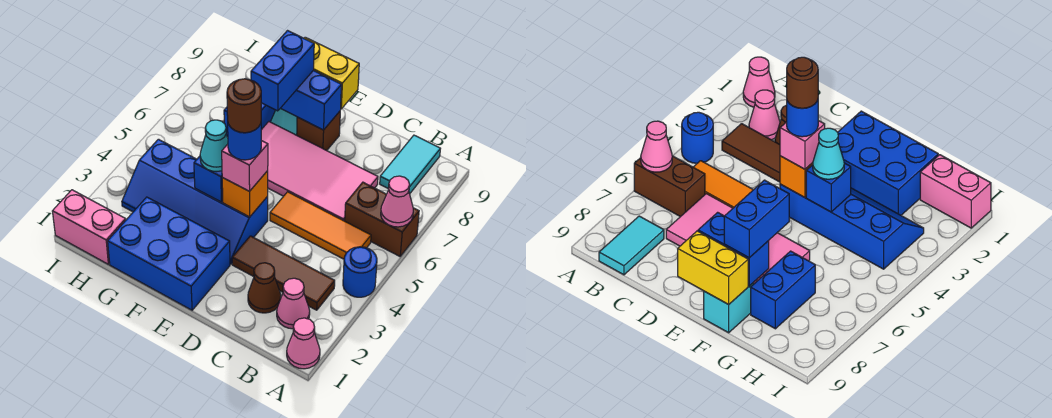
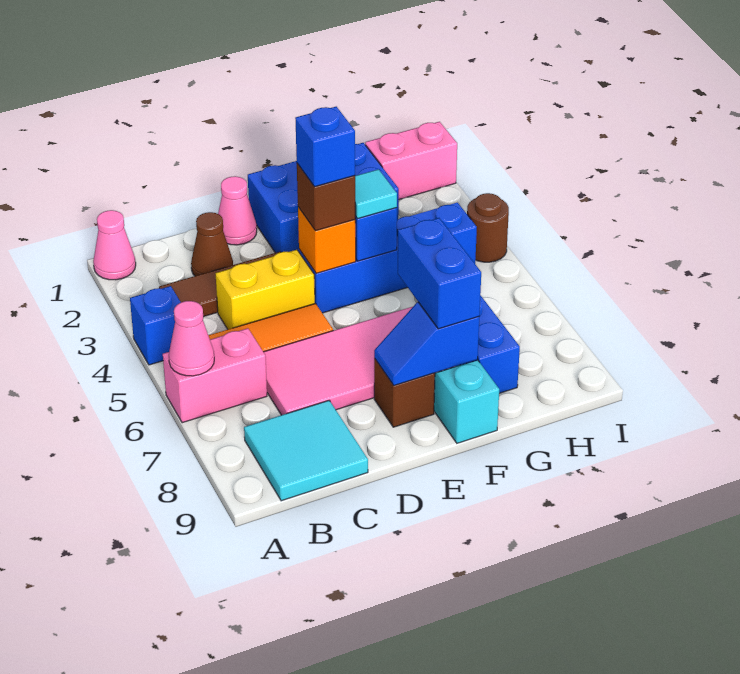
blue 1x1 round brick [343,247,377,297] -> blue 1x1 brick [130,286,181,365]
brown 1x2 brick [345,182,419,256] -> pink 1x2 brick [163,328,267,423]
pink 1x1 cone [277,278,310,329] -> pink 1x1 cone moved to [218,176,257,245]
cyan 1x2 tile [380,135,440,194] -> cyan 2x2 tile [244,401,368,501]
pink 1x1 brick [222,141,268,191] -> brown 1x1 brick [297,164,355,231]
blue 1x1 round brick [228,124,261,160] -> blue 1x1 brick [295,107,355,187]
brown 1x1 round brick [227,79,261,133] -> brown 1x1 round brick moved to [467,193,509,262]
blue 1x2 brick [281,70,342,130] -> blue 1x2 slope [374,302,479,385]
yellow 1x2 brick [304,37,359,109] -> yellow 1x2 brick moved to [216,250,315,329]
cyan 1x1 cone [200,120,228,172] -> cyan 1x1 tile [355,169,397,219]

